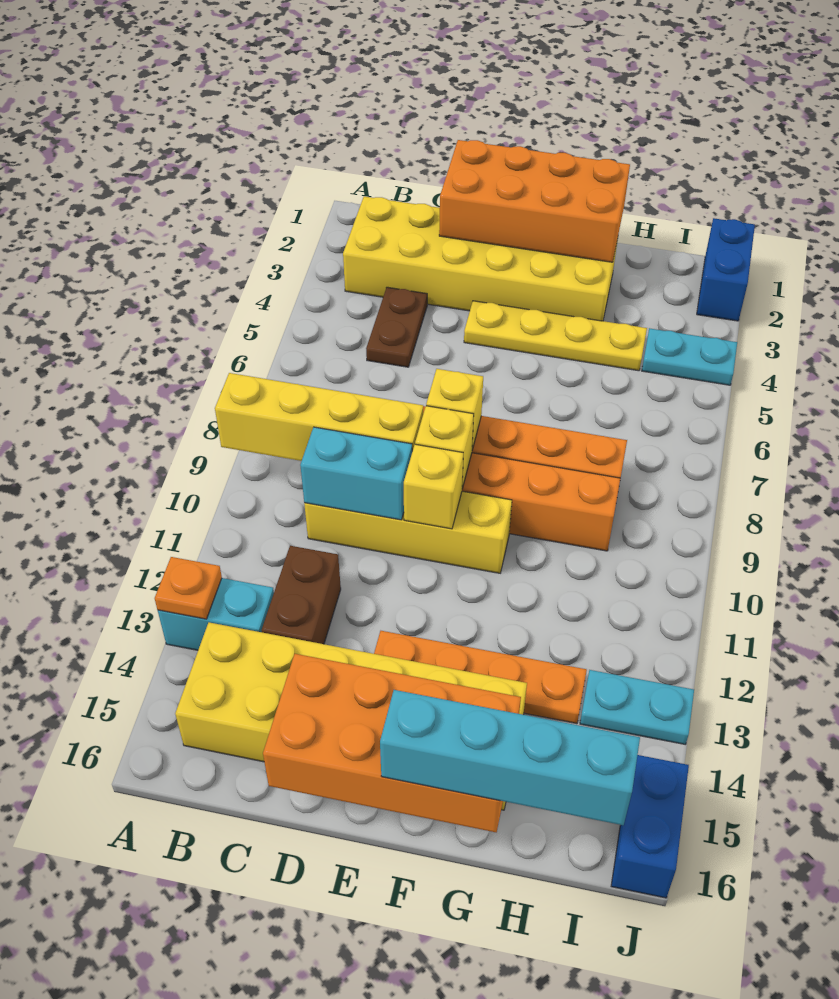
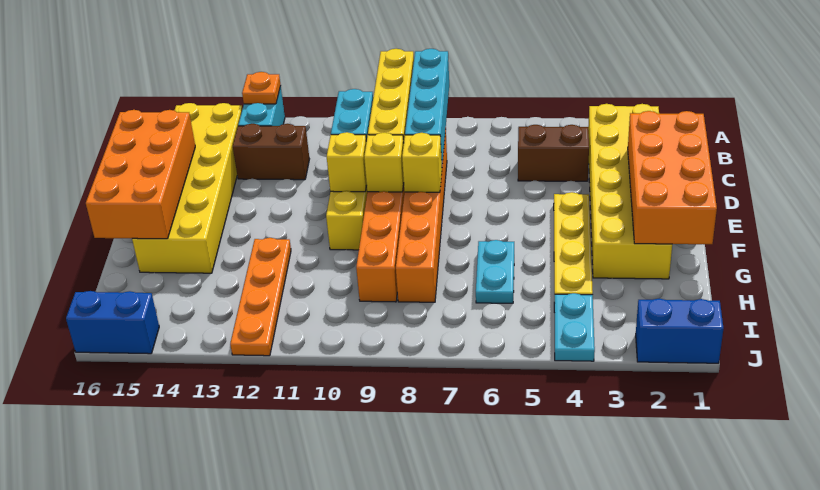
brown 1x2 plate [366,287,427,367] -> brown 1x2 brick [518,125,589,181]
orange 1x4 plate [374,631,587,724] -> orange 1x4 plate moved to [230,238,291,356]
cyan 1x4 brick [380,690,640,825] -> cyan 1x4 brick moved to [405,49,449,164]
cyan 1x2 plate [580,670,694,744] -> cyan 1x2 plate moved to [476,240,514,303]

